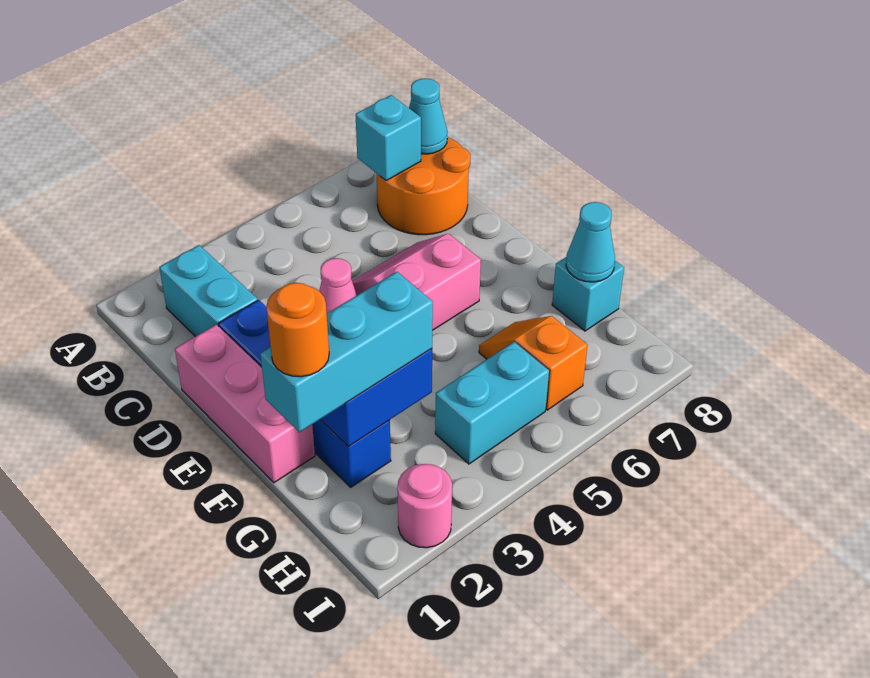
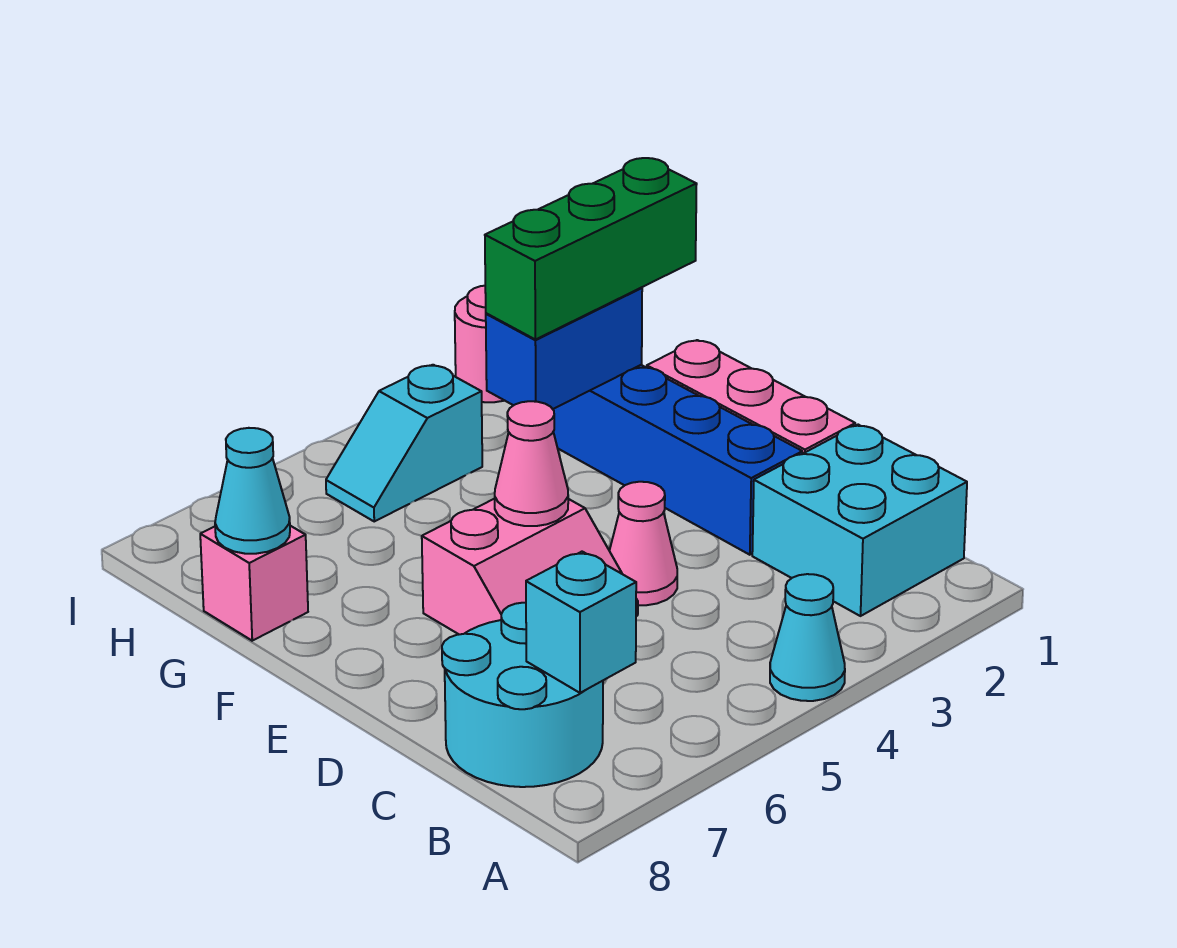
cyan 1x2 brick [159,245,258,336] -> cyan 2x2 brick [752,425,967,616]
orange 2x2 round brick [377,137,470,235] -> cyan 2x2 round brick [442,603,603,787]
cyan 1x1 cone [409,78,447,154] -> cyan 1x1 cone moved to [770,574,845,701]
none -> pink 1x1 cone [495,401,568,526]
cyan 1x3 brick [260,272,433,432] -> green 1x3 brick [485,158,697,340]
orange 1x1 round brick [266,283,329,377] -> none
orange 1x2 slope [479,316,588,410] -> none
cyan 1x1 brick [552,257,624,331] -> pink 1x1 brick [200,526,308,641]
cyan 1x2 brick [435,342,549,464] -> cyan 1x2 slope [326,365,482,521]

